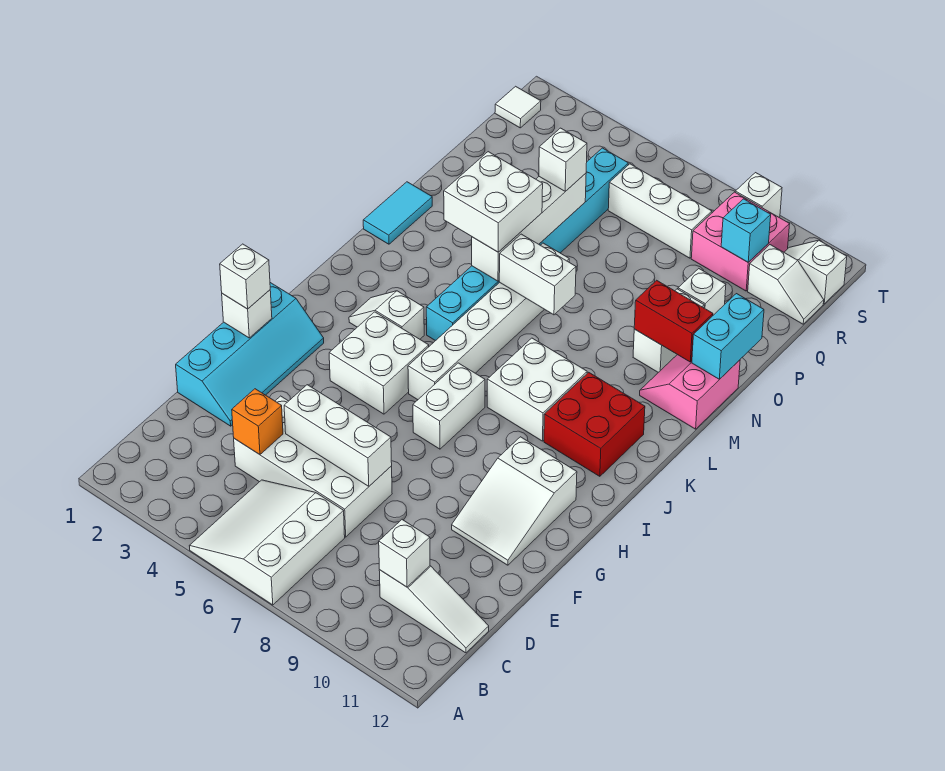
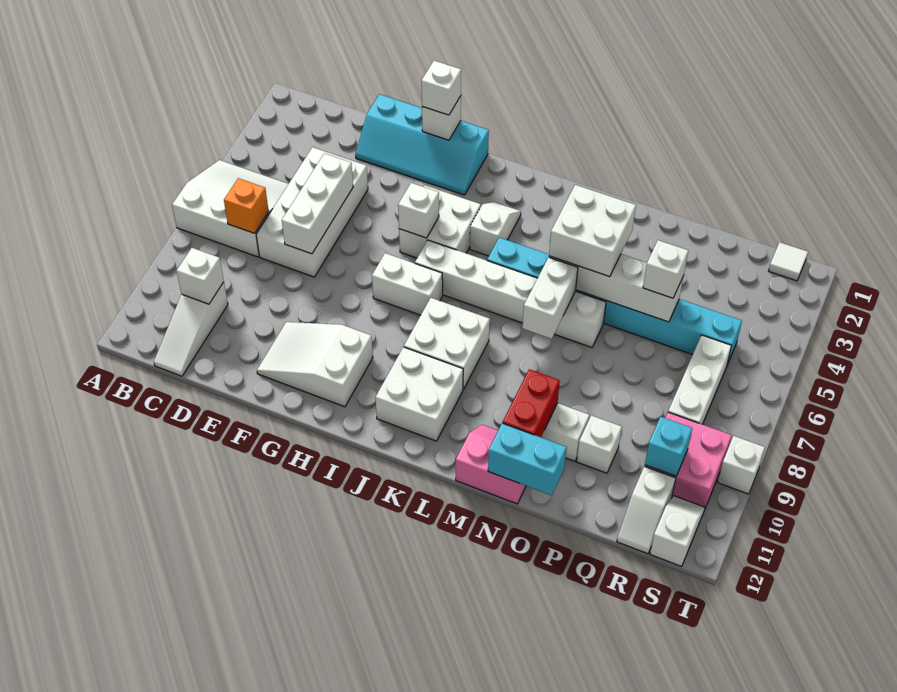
orange 1x1 brick [232,389,283,455] -> orange 1x1 brick moved to [224,178,269,233]
none -> white 1x1 brick [398,183,439,238]
red 2x2 brick [544,372,645,476] -> white 2x2 brick [375,347,463,441]
cyan 1x2 tile [363,182,432,244] -> none

